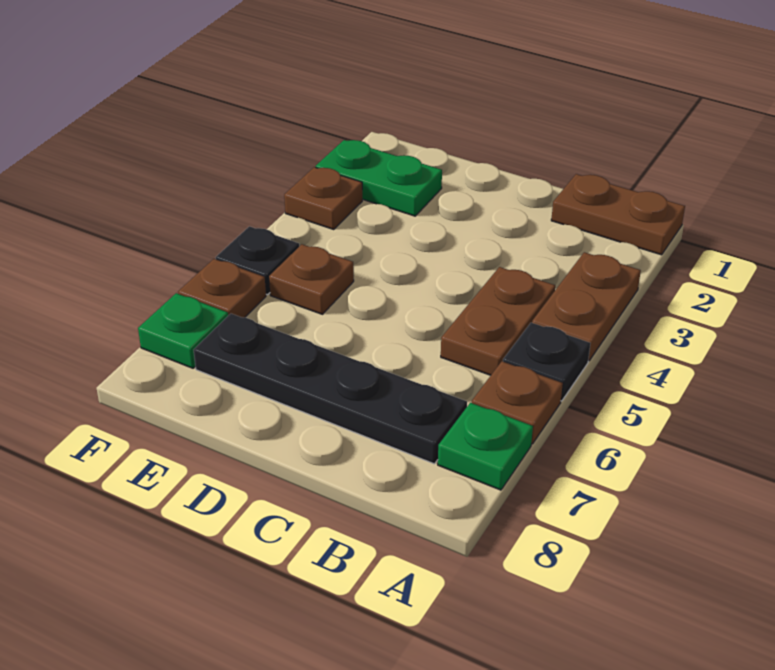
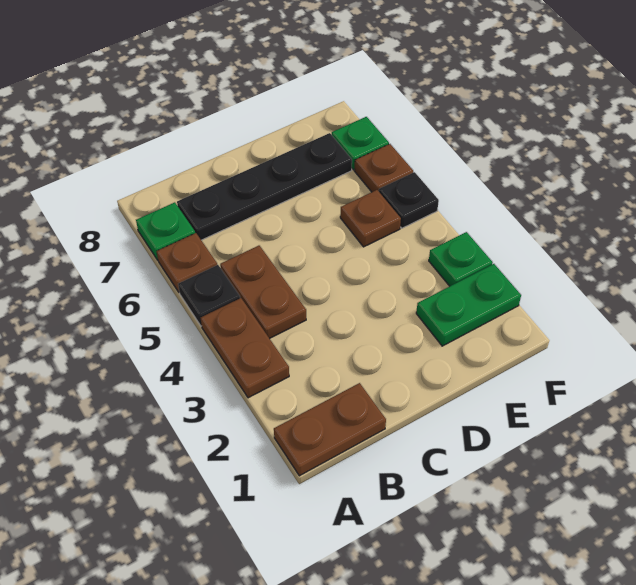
brown 1x1 plate [284,167,362,229] -> green 1x1 plate [429,232,493,286]

